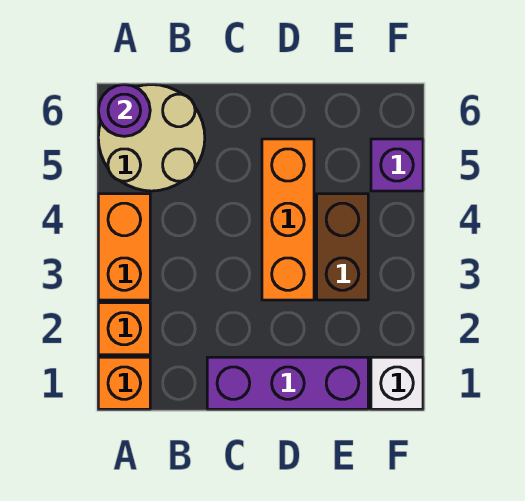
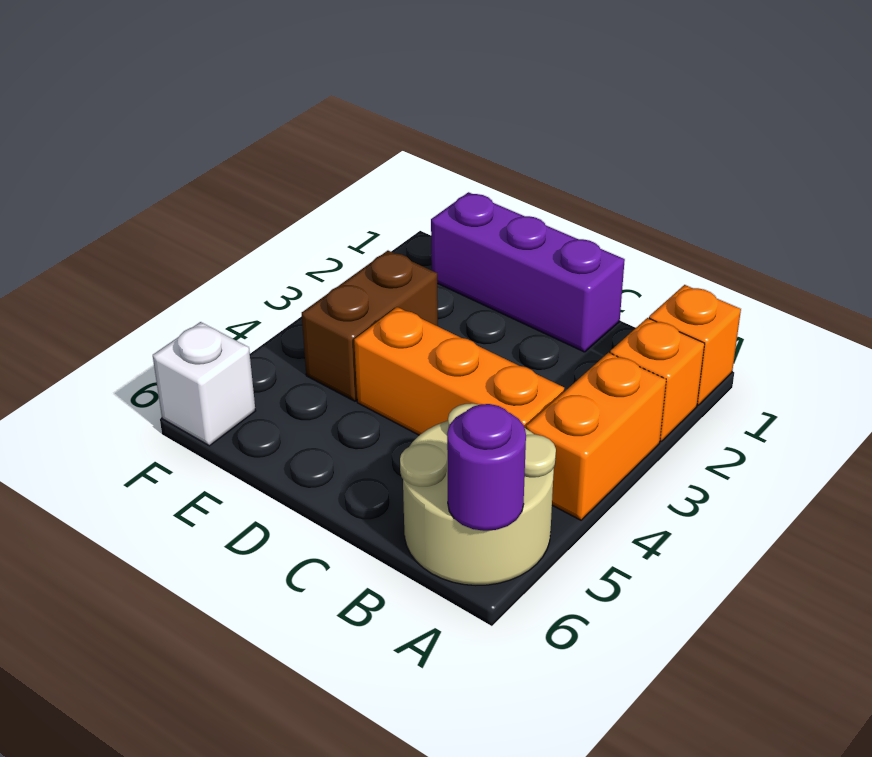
orange 1x3 brick [262,139,314,300] -> orange 1x3 brick turned to [354,307,564,435]
white 1x1 brick [371,357,423,409] -> white 1x1 brick moved to [153,322,256,446]
purple 1x1 brick [371,139,423,191] -> none

